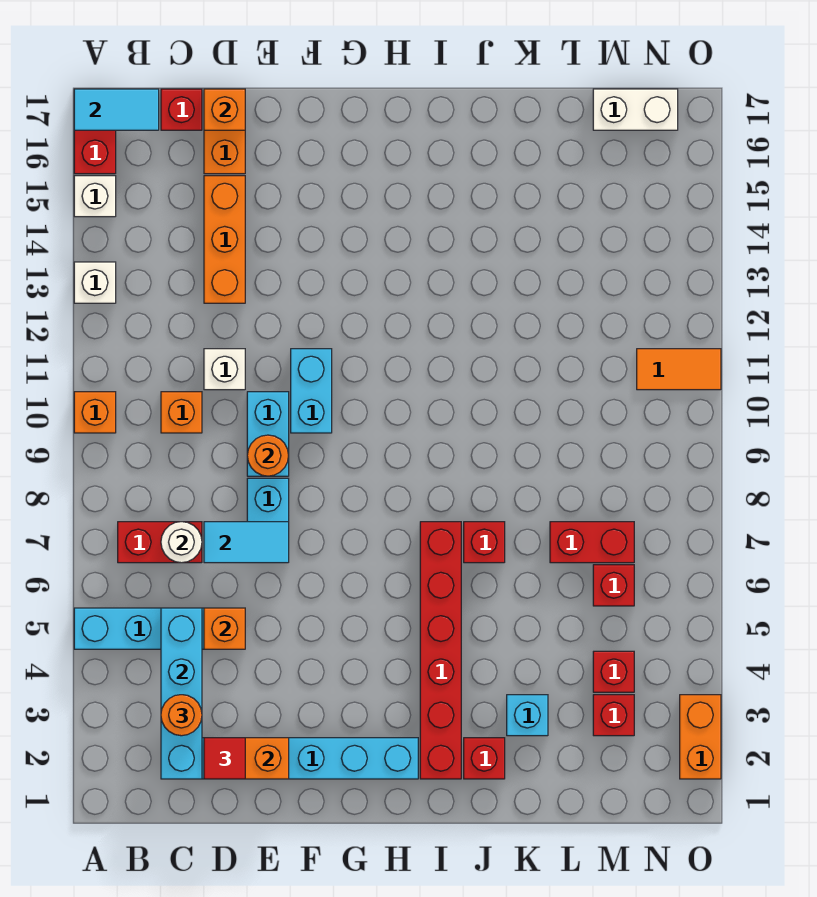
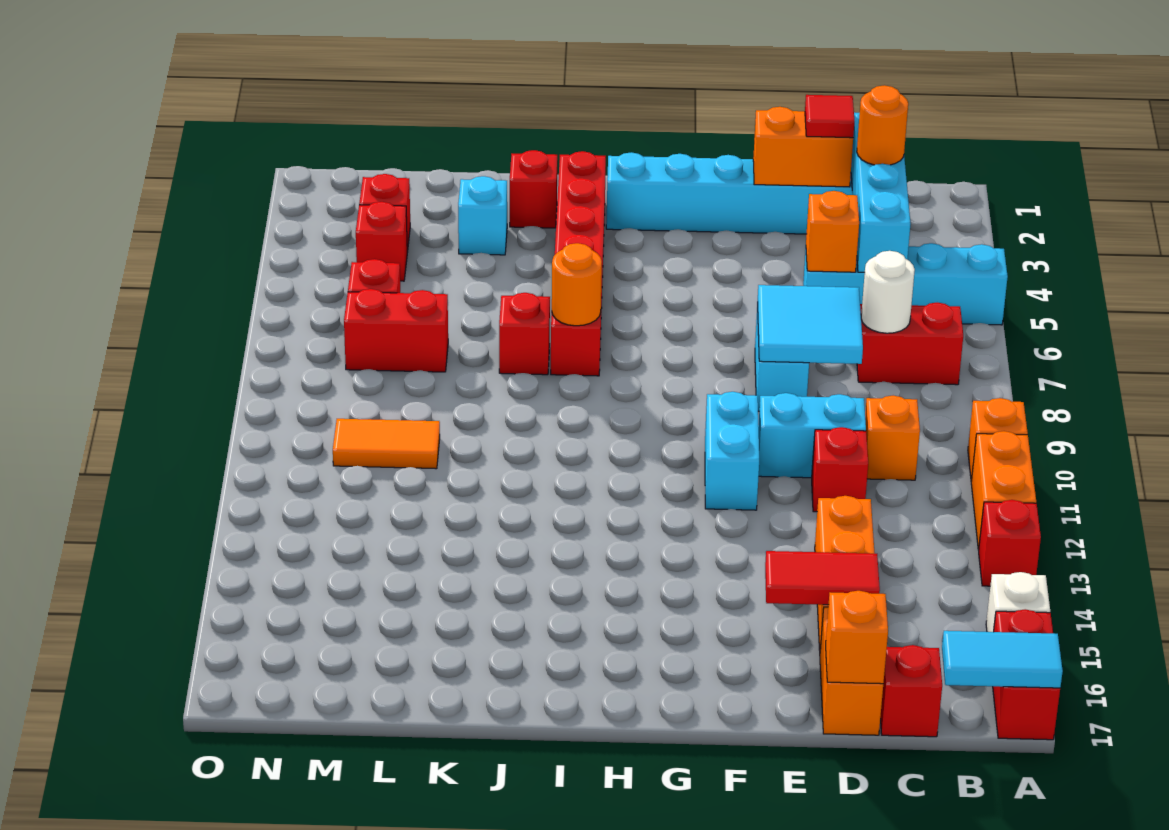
white 1x1 brick [74,262,116,303] -> red 1x1 brick [979,500,1041,586]
cyan 1x2 tile [204,522,289,563] -> cyan 2x2 tile [758,285,863,364]
white 1x1 brick [204,349,245,390] -> red 1x1 brick [812,427,868,512]
none -> red 1x2 tile [765,551,880,605]
cyan 1x2 brick [247,392,289,476] -> cyan 1x2 brick turned to [758,393,866,478]
orange 1x1 round brick [247,435,289,476] -> orange 1x1 round brick moved to [552,243,602,326]
white 1x2 brick [593,89,678,130] -> none
orange 1x2 tile [637,349,721,390] -> orange 1x2 tile moved to [333,419,440,469]
orange 1x2 brick [680,695,721,779] -> orange 1x2 brick moved to [971,431,1036,550]

